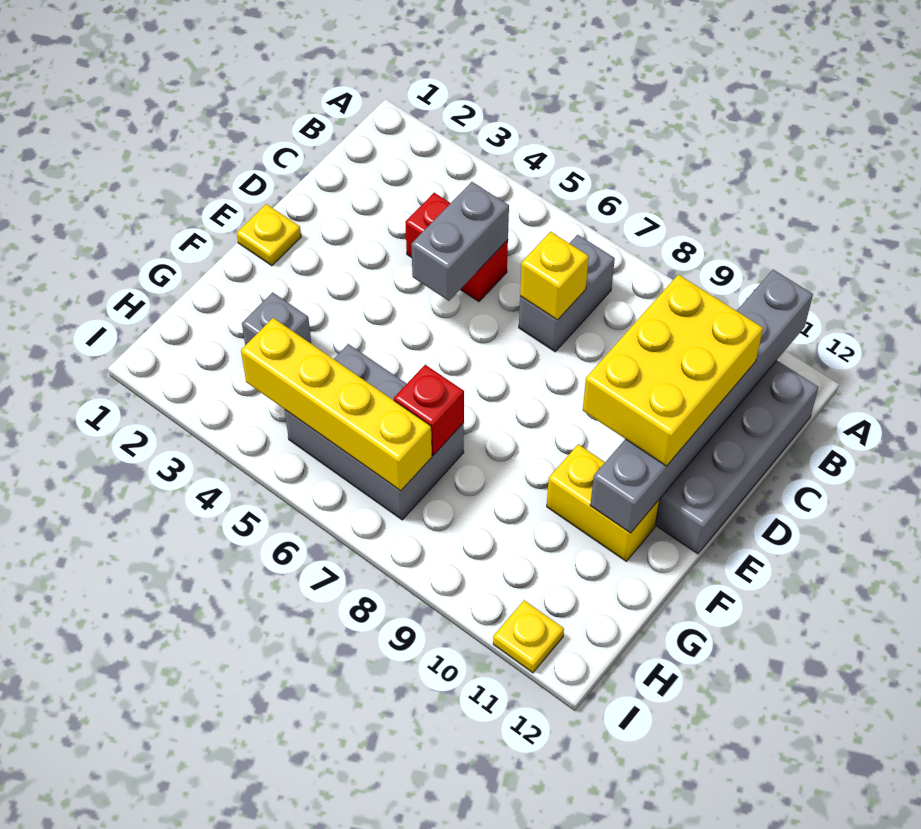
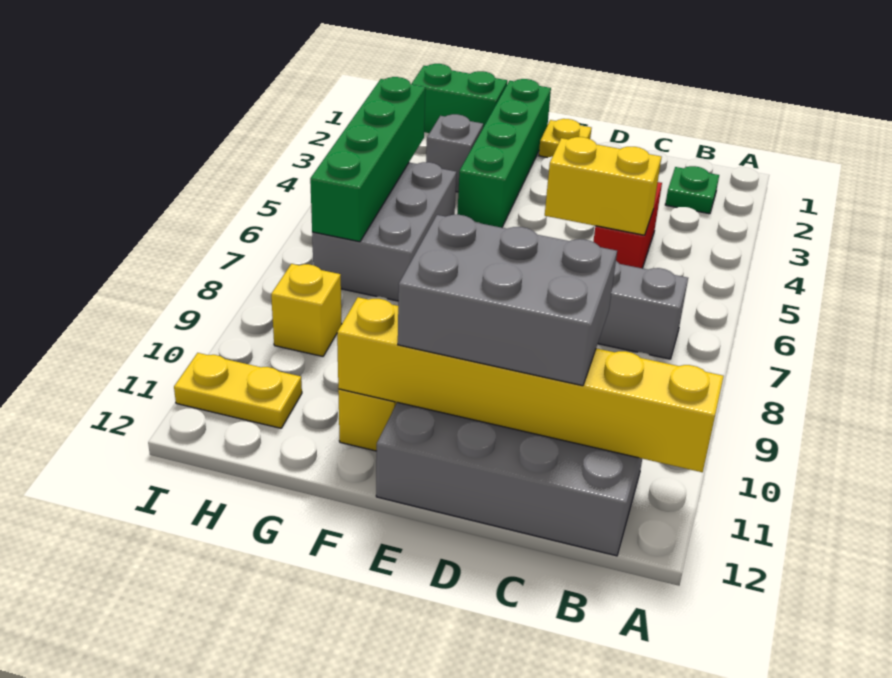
grey 1x6 brick [590,270,813,533] -> yellow 1x6 brick [337,297,724,472]
none -> green 1x1 plate [665,166,719,214]
grey 1x2 brick [411,182,509,301] -> yellow 1x2 brick [545,137,661,235]
yellow 1x1 brick [520,232,589,320] -> yellow 1x1 brick moved to [271,264,342,356]
yellow 2x3 brick [583,275,763,466] -> grey 2x3 brick [398,215,617,386]
none -> green 1x4 brick [457,79,551,228]
none -> green 1x2 brick [412,64,507,133]
red 1x1 brick [394,365,464,455] -> none
yellow 1x4 brick [241,318,432,491] -> green 1x4 brick [310,77,425,242]
yellow 1x1 plate [493,600,564,673] -> yellow 1x2 plate [174,353,302,428]

